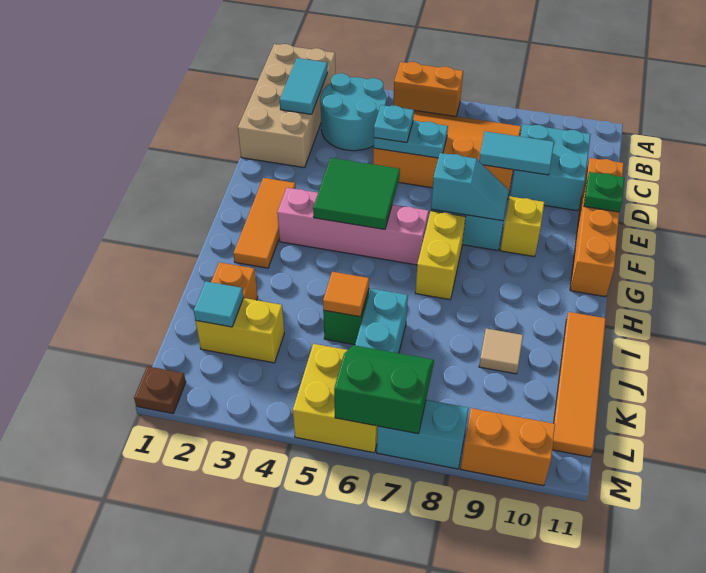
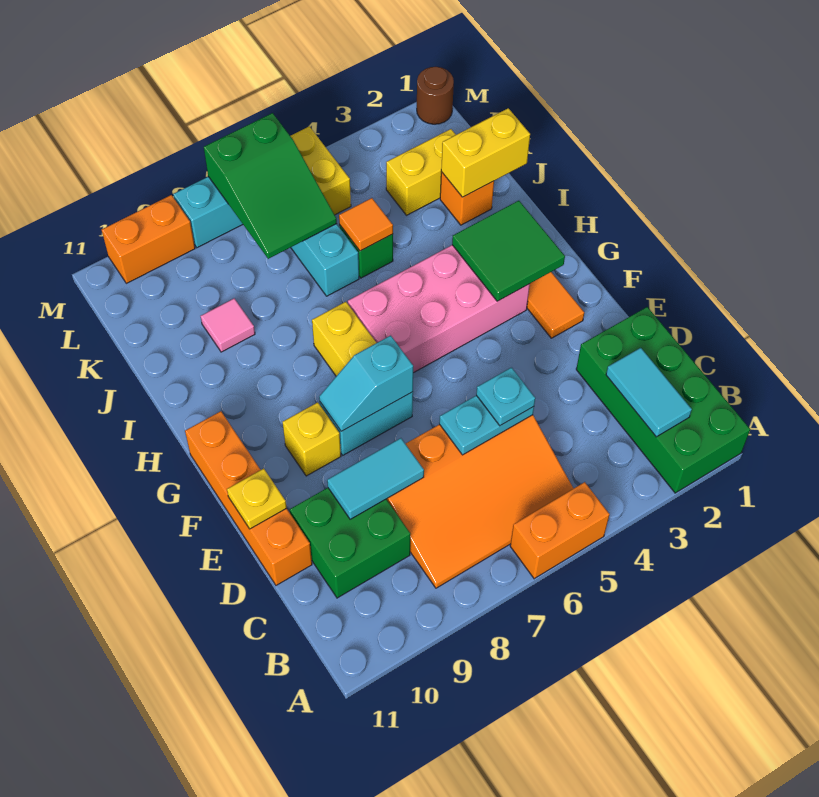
tan 2x4 brick [238,44,335,168] -> green 2x4 brick [576,307,750,493]
cyan 2x2 round brick [321,73,386,151] -> none
cyan 2x2 brick [510,124,591,211] -> green 2x2 brick [290,488,410,598]
green 1x1 plate [584,172,624,212] -> yellow 1x1 plate [227,469,287,529]
green 2x2 tile [313,158,400,229] -> green 2x2 tile moved to [452,200,565,301]
pink 1x4 brick [277,188,429,265] -> pink 2x4 brick [348,245,530,373]
orange 1x4 tile [552,312,606,457] -> none
none -> yellow 1x2 brick [441,108,530,197]
tan 1x1 tile [479,329,523,374] -> pink 1x1 tile [201,298,255,352]
cyan 1x1 tile [194,281,243,327] -> none
green 2x2 slope [334,345,434,434] -> green 2x3 slope [204,113,337,259]
brown 1x1 plate [134,366,186,414] -> brown 1x1 round brick [417,67,454,124]

